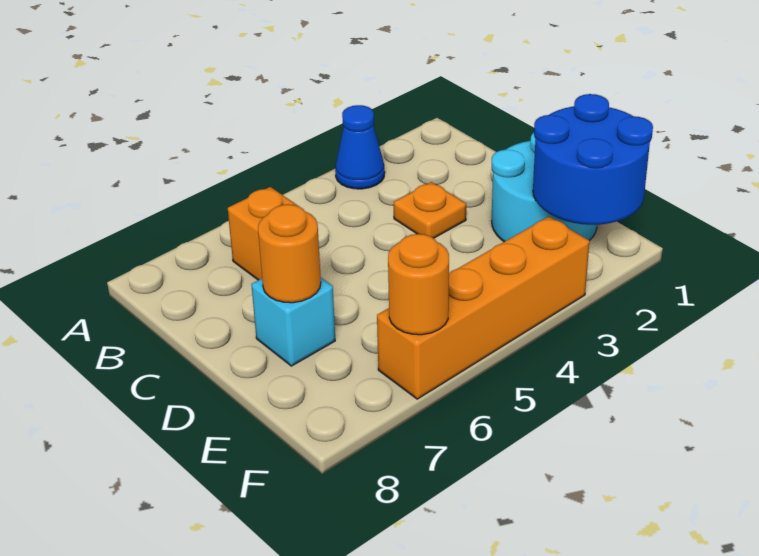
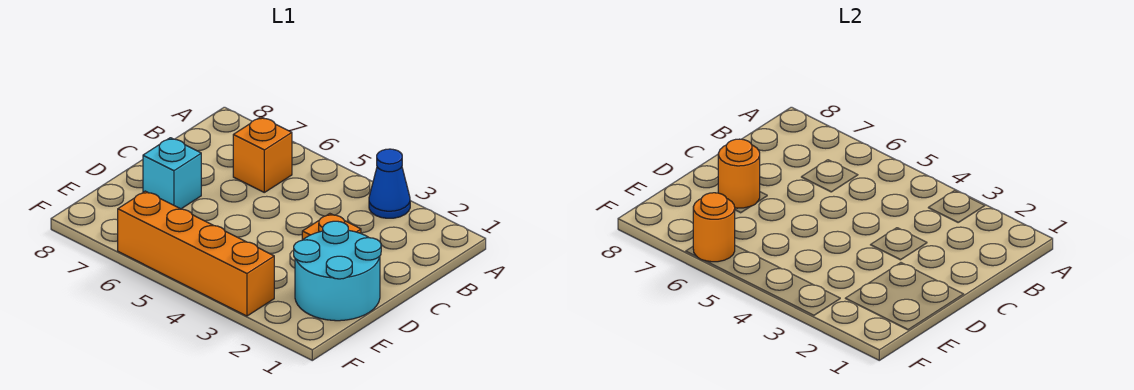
blue 2x2 round brick [533,94,653,225] -> none

